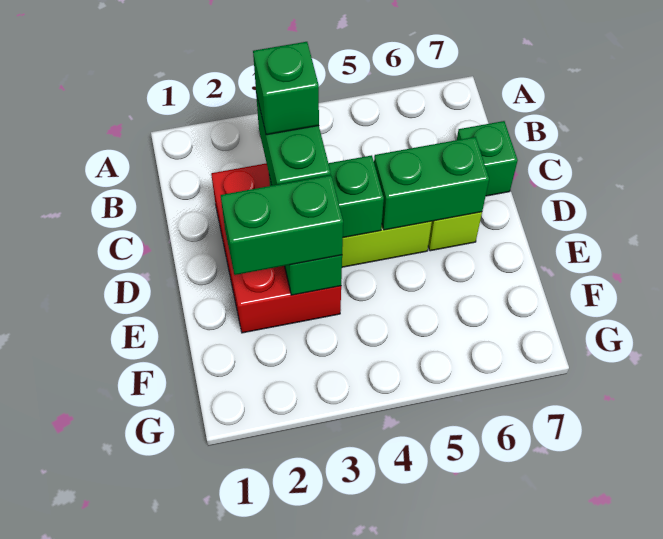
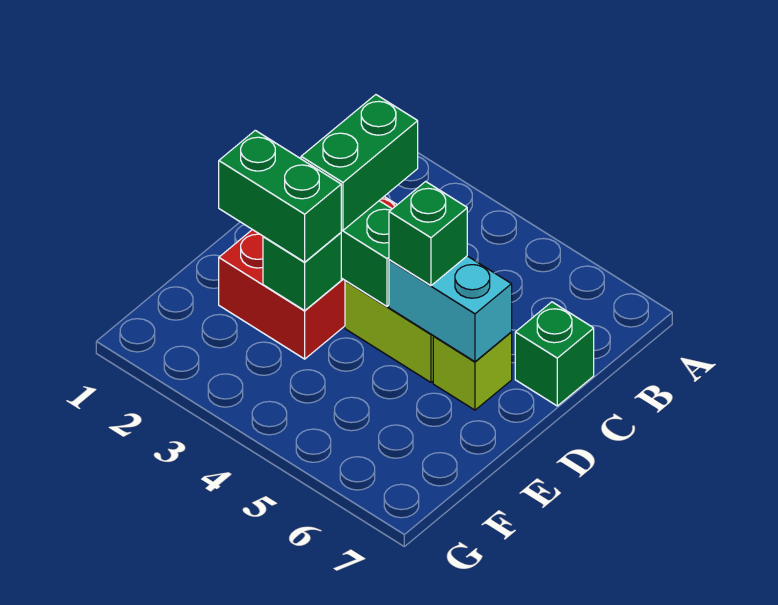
green 1x1 brick [253,42,319,135] -> green 1x1 brick moved to [389,182,467,286]
green 1x2 brick [374,137,489,230] -> cyan 1x2 brick [389,256,512,362]

